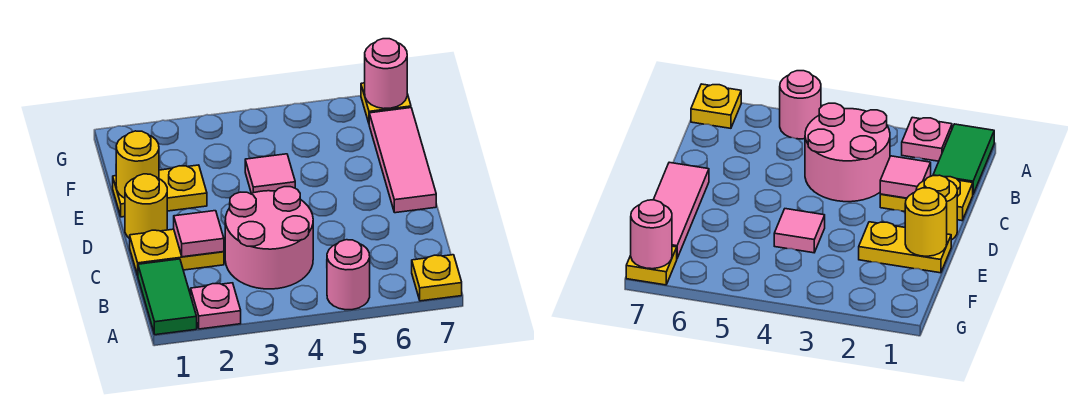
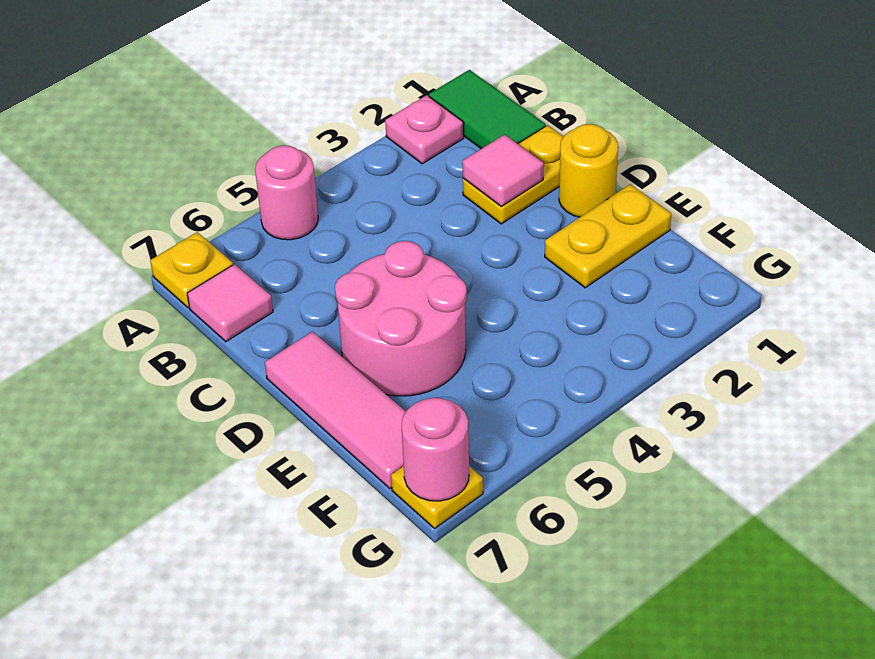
pink 2x2 round brick [225,187,313,289] -> pink 2x2 round brick moved to [335,241,467,396]
yellow 1x1 round brick [116,131,159,198] -> none
pink 1x1 tile [245,154,295,193] -> pink 1x1 tile moved to [187,264,273,342]

